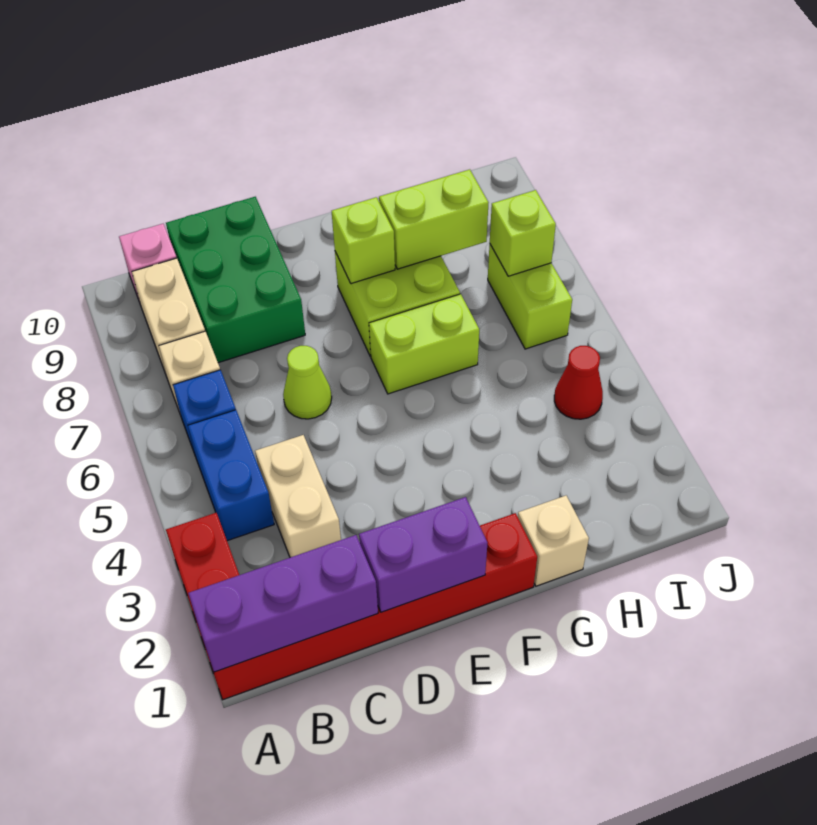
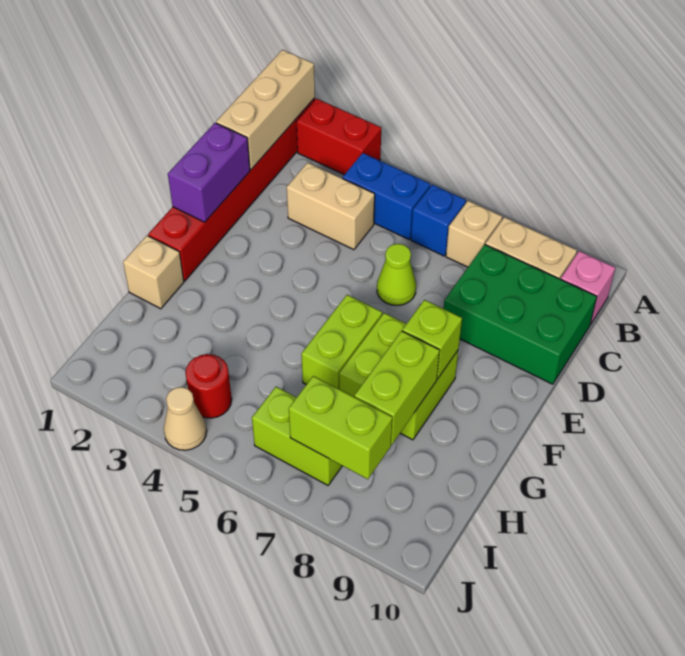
purple 1x3 brick [188,535,378,672] -> tan 1x3 brick [216,50,315,170]
red 1x1 cone [554,346,603,419] -> red 1x1 round brick [186,354,232,418]
lime 1x1 brick [490,190,556,276] -> lime 1x2 brick [289,376,392,479]
none -> tan 1x1 cone [164,387,207,450]

